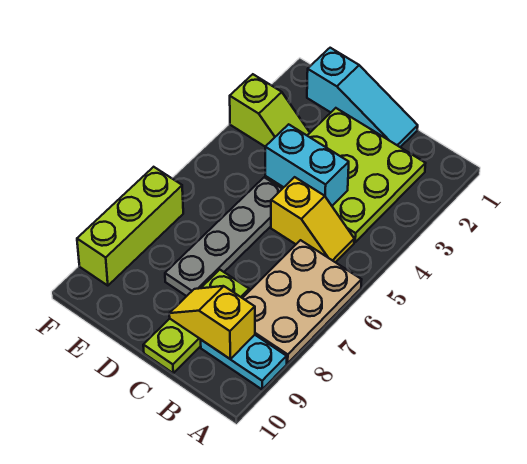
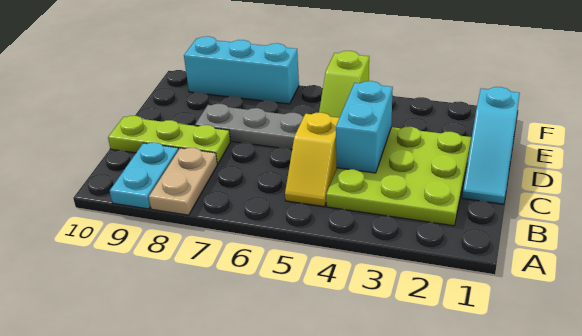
tan 2x3 plate [243,240,362,363] -> tan 1x2 plate [149,148,217,215]
yellow 1x2 slope [169,286,255,359] -> none
lime 1x2 slope [230,74,310,146] -> lime 1x2 slope moved to [319,51,369,118]
lime 1x3 brick [77,167,183,286] -> cyan 1x3 brick [184,36,299,104]

